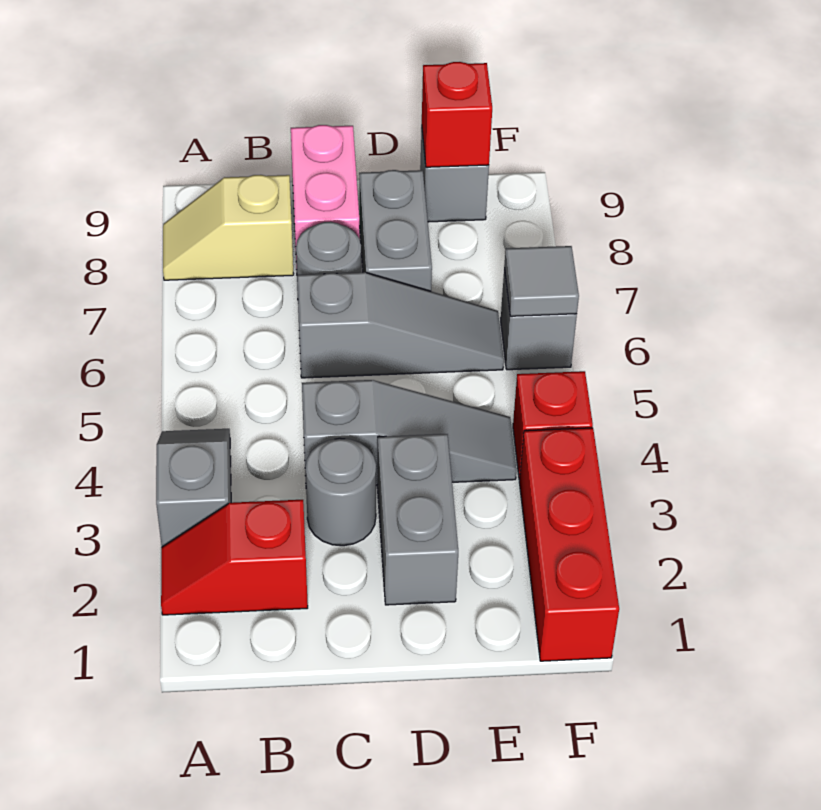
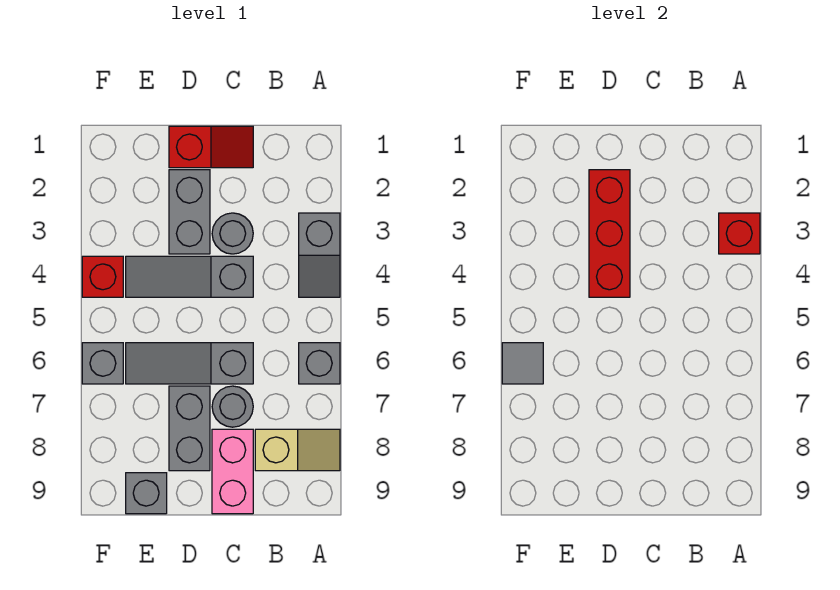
red 1x2 slope [161,500,308,615] -> red 1x2 slope moved to [169,126,253,168]
none -> grey 1x1 brick [299,343,340,384]
red 1x1 brick [422,62,492,167] -> red 1x1 brick moved to [719,213,760,254]
red 1x3 brick [519,428,619,661] -> red 1x3 brick moved to [589,170,630,297]

